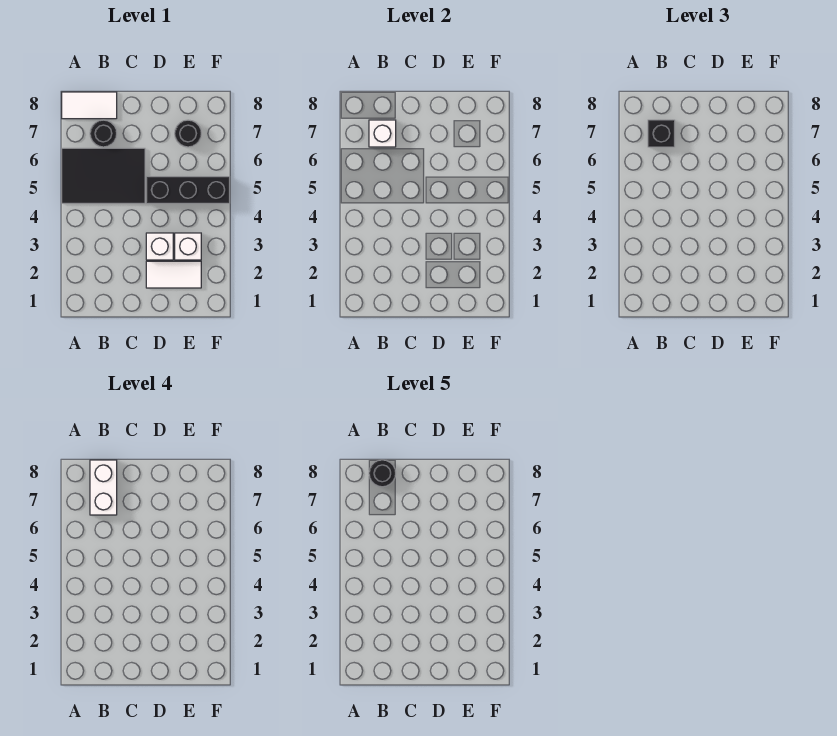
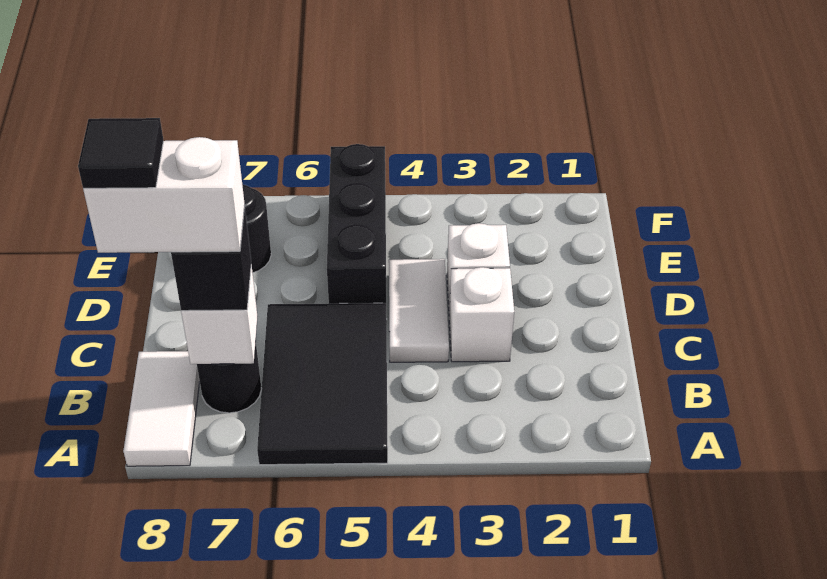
black 1x1 round brick [369,460,396,487] -> black 1x1 tile [78,118,163,188]
white 1x2 tile [146,261,201,288] -> white 1x2 tile moved to [389,259,449,362]
white 1x1 brick [175,233,201,260] -> white 1x1 brick moved to [449,267,514,362]

